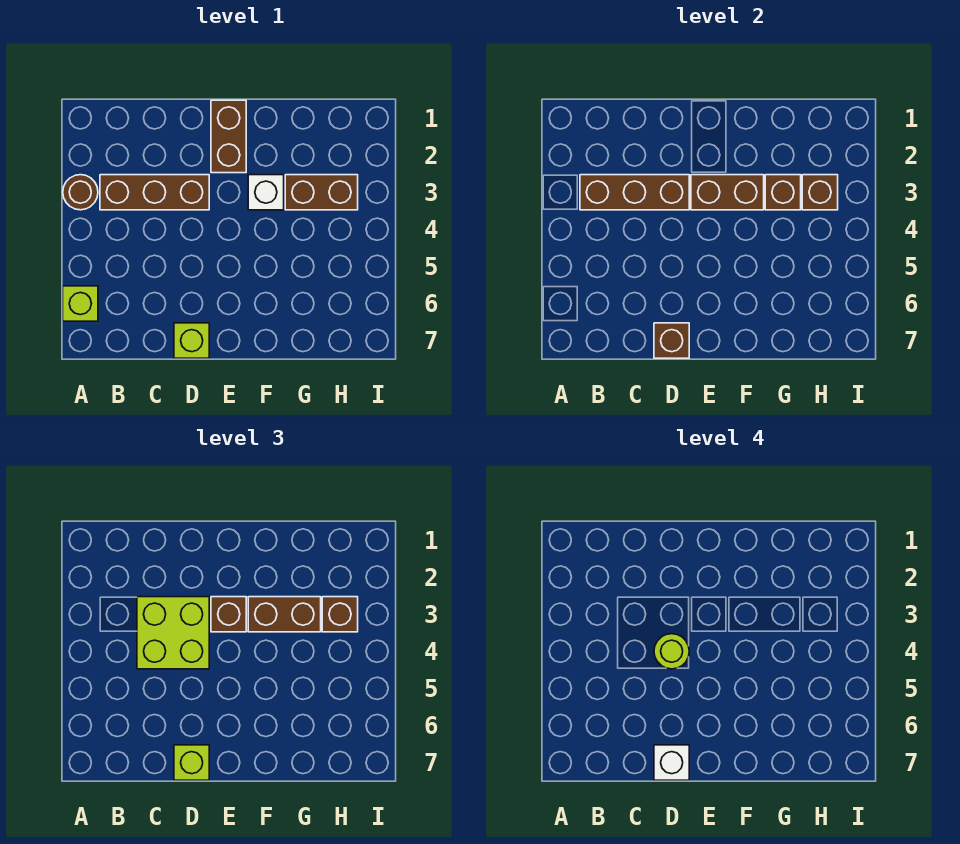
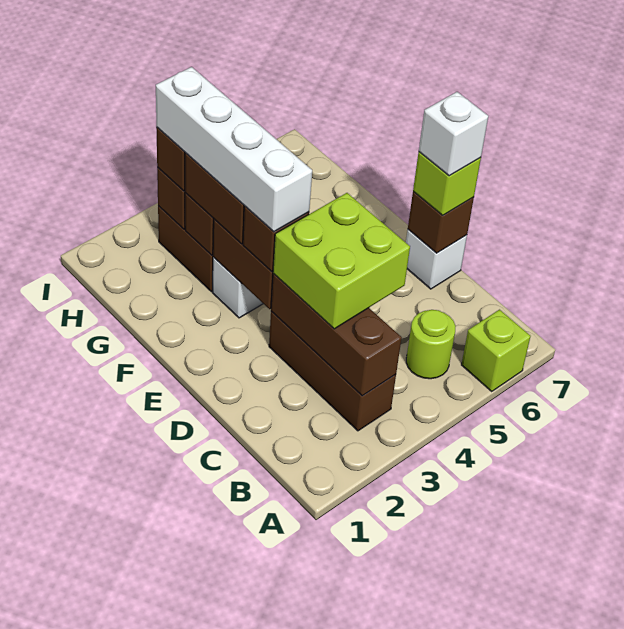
brown 1x1 round brick [63,175,98,210] -> none
lime 1x1 round brick [654,634,689,669] -> lime 1x1 round brick moved to [406,310,456,379]
lime 1x1 brick [174,323,209,358] -> white 1x1 brick [406,230,467,289]
brown 1x2 brick [211,100,246,173] -> none
none -> white 1x4 brick [156,67,312,232]

